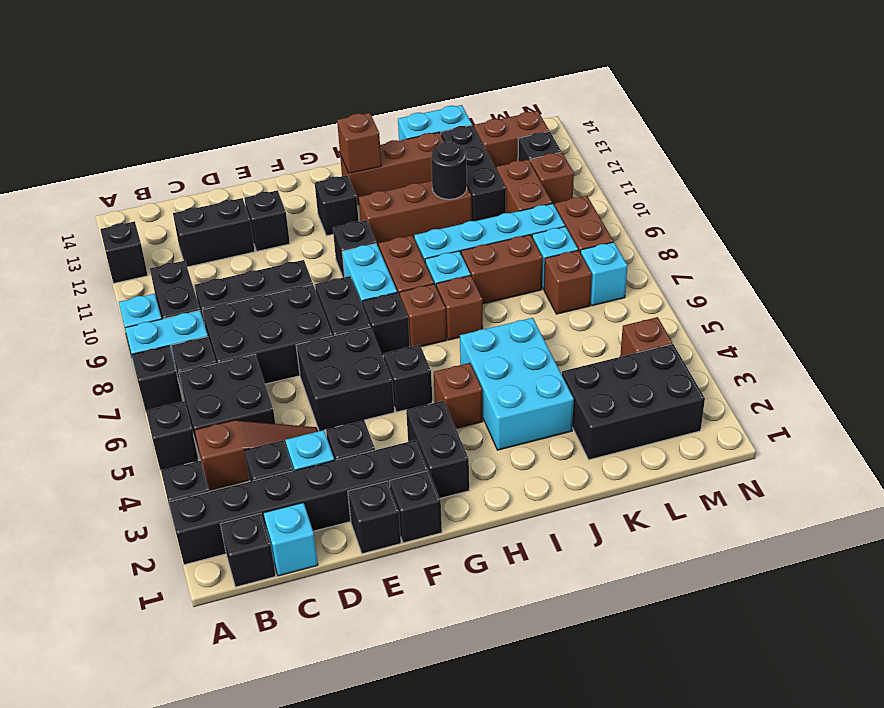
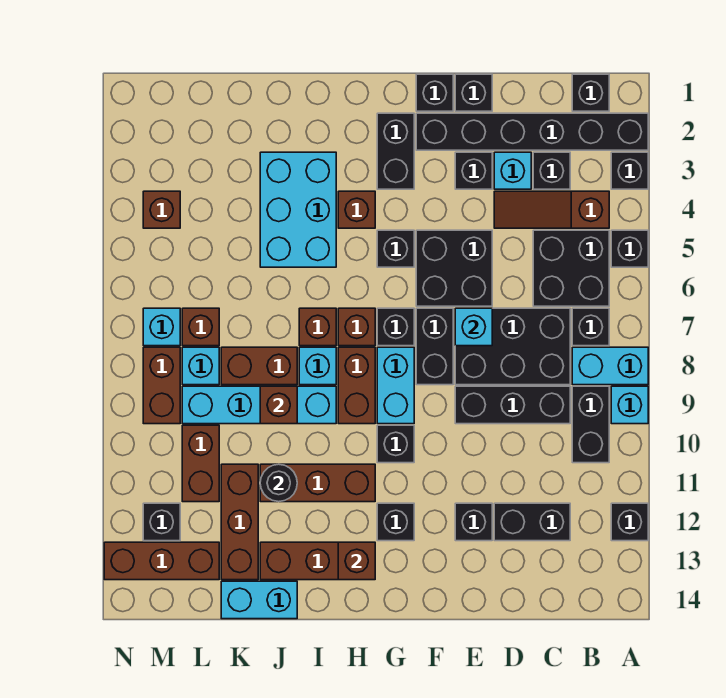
black 1x1 brick [132,346,182,412] -> none
cyan 1x1 brick [263,503,318,576] -> cyan 1x1 brick moved to [455,308,492,346]
black 2x3 brick [562,344,705,460] -> none
black 1x3 brick [441,125,506,221] -> brown 1x3 brick [221,464,258,580]
brown 1x2 brick [474,111,549,168] -> brown 1x3 brick [104,542,219,580]
brown 1x1 brick [530,152,574,206] -> brown 1x1 brick moved to [260,386,297,424]

